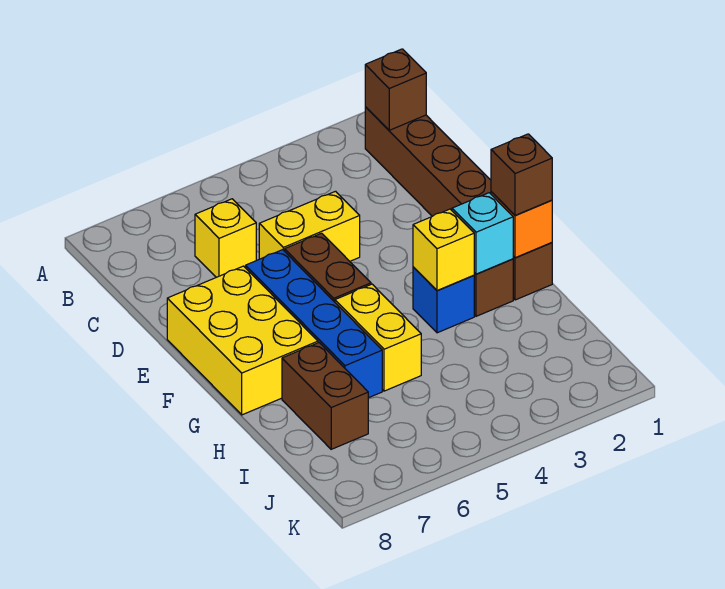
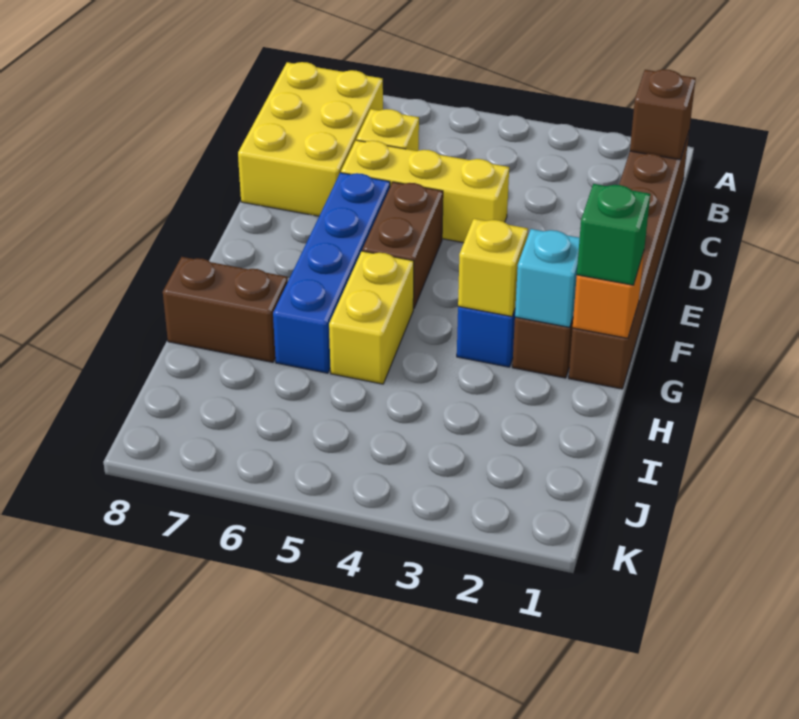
yellow 1x2 brick [259,191,360,261] -> yellow 1x3 brick [341,140,509,243]
yellow 2x3 brick [167,266,318,415] -> yellow 2x3 brick moved to [238,62,383,216]
brown 1x1 brick [491,134,552,216] -> green 1x1 brick [577,184,650,285]
brown 1x2 brick [282,343,368,449] -> brown 1x2 brick turned to [163,257,288,362]

